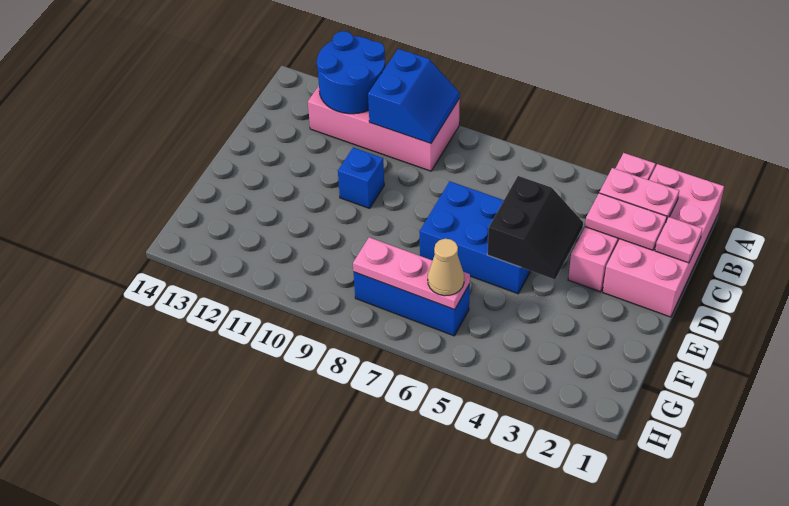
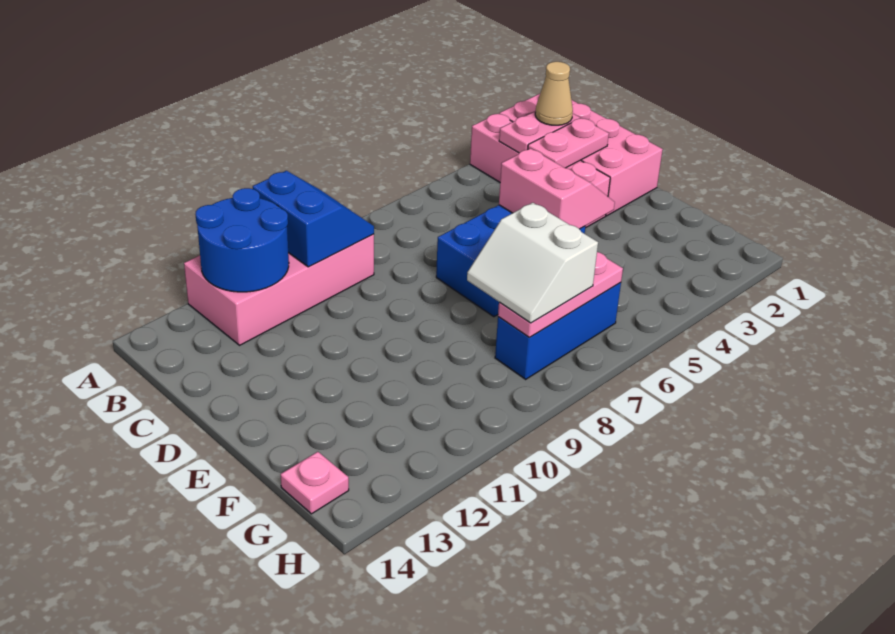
pink 1x1 plate [655,217,702,263] -> pink 1x1 plate moved to [281,452,349,514]
black 2x2 slope [487,176,583,279] -> pink 2x2 slope [499,148,615,229]
blue 1x1 brick [338,148,384,208] -> none
none -> white 2x2 slope [467,203,598,323]
tan 1x1 cone [428,239,464,296] -> tan 1x1 cone moved to [535,62,573,125]

